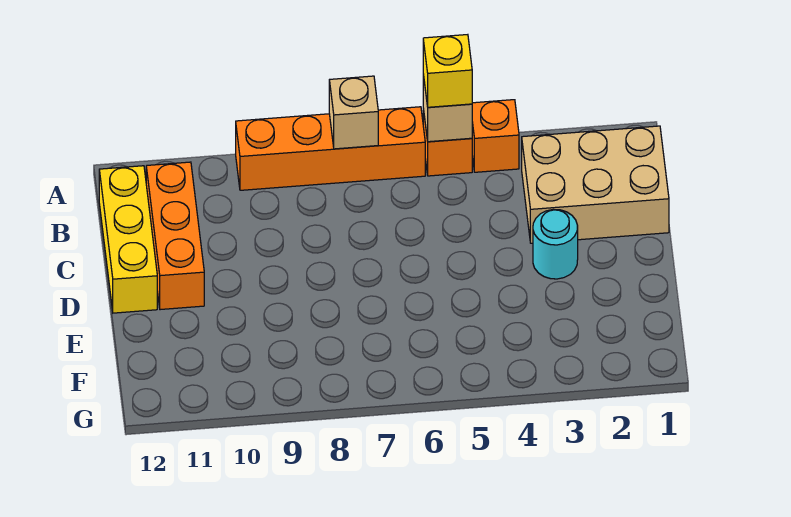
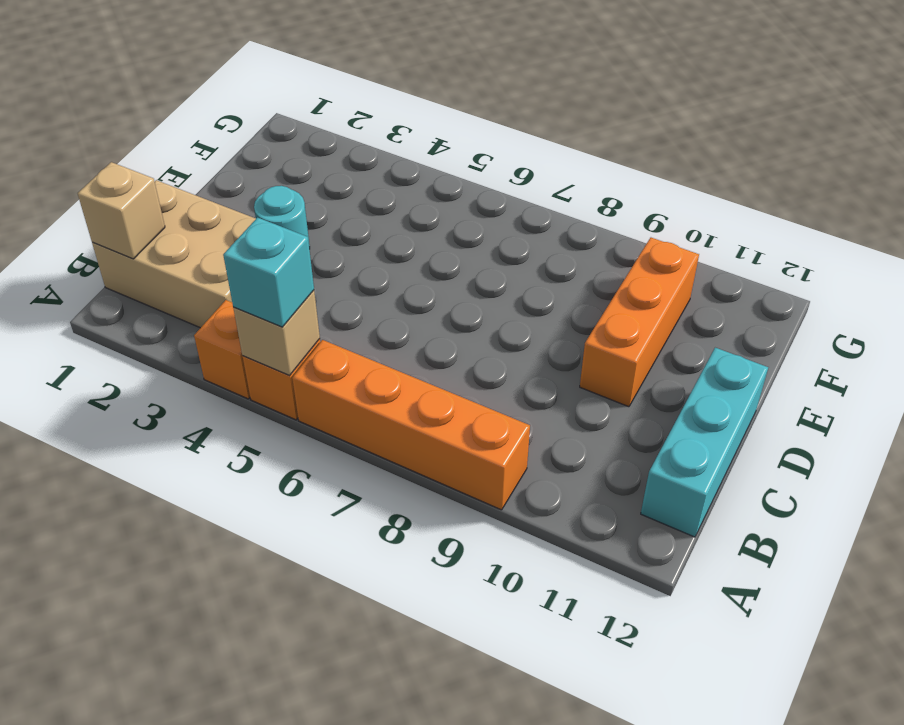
yellow 1x1 brick [423,35,472,107] -> cyan 1x1 brick [223,218,314,327]
tan 1x1 brick [329,76,378,149] -> tan 1x1 brick moved to [78,162,165,259]
orange 1x3 brick [146,162,204,310] -> orange 1x3 brick moved to [580,238,699,407]
yellow 1x3 brick [99,166,157,313] -> cyan 1x3 brick [641,348,768,537]

